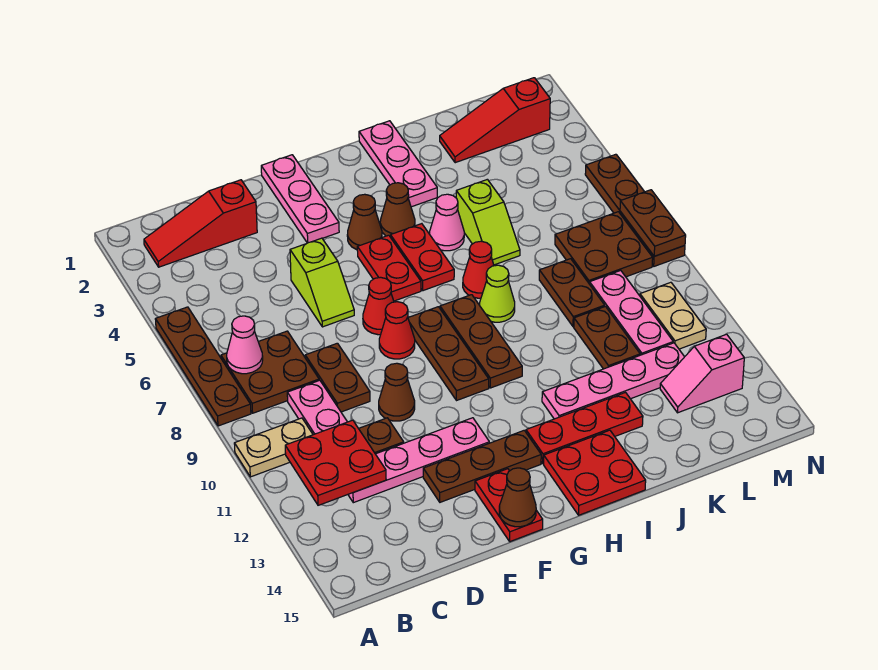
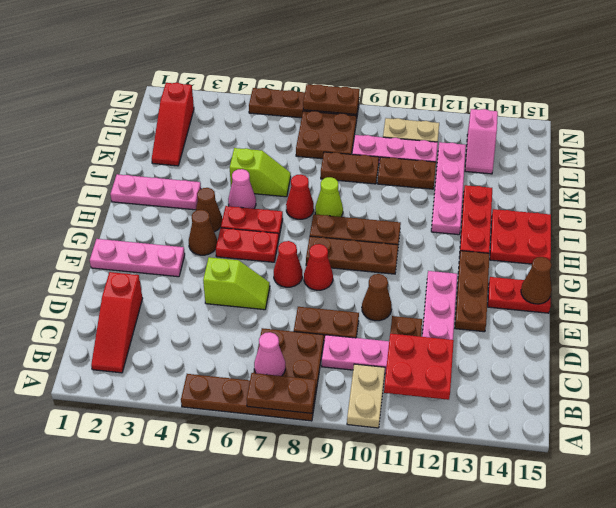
none -> brown 1x2 plate [246,373,316,413]

